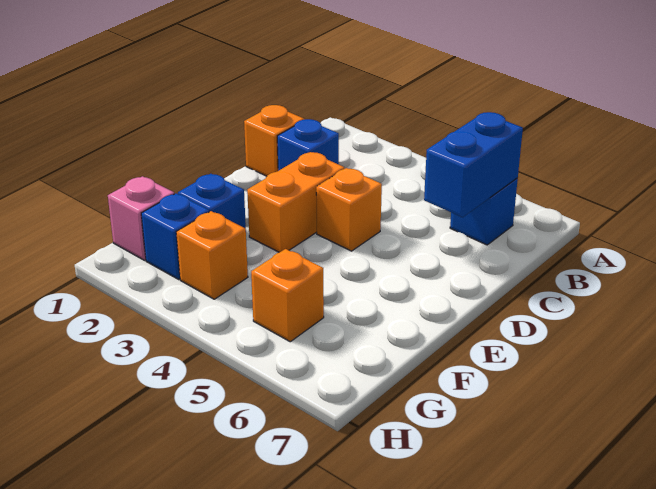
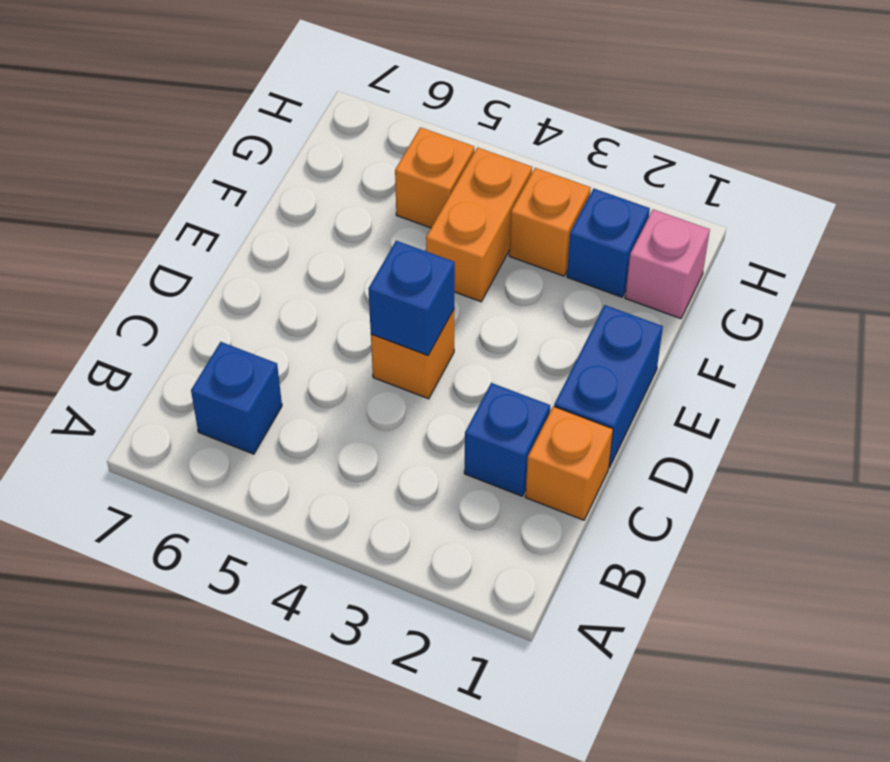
blue 1x2 brick [424,112,523,217] -> blue 1x2 brick moved to [554,305,663,468]
orange 1x2 brick [247,152,344,252] -> orange 1x2 brick moved to [426,147,532,302]
blue 1x1 brick [178,174,246,228] -> blue 1x1 brick moved to [368,241,455,355]

